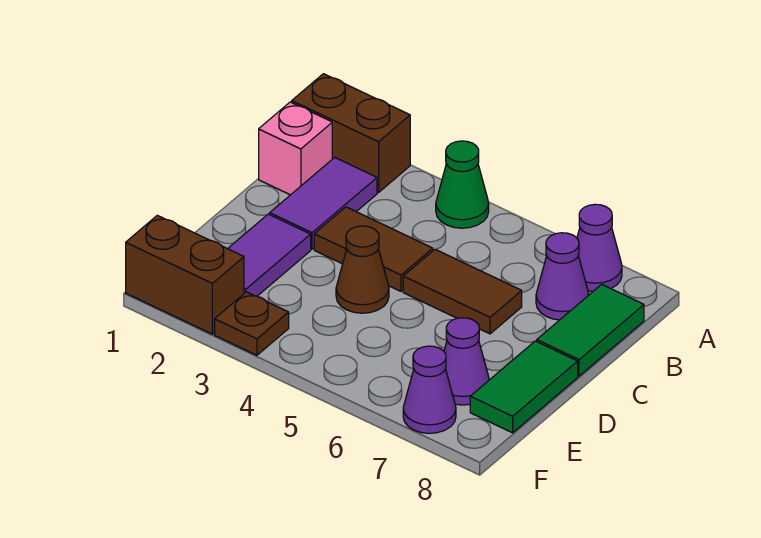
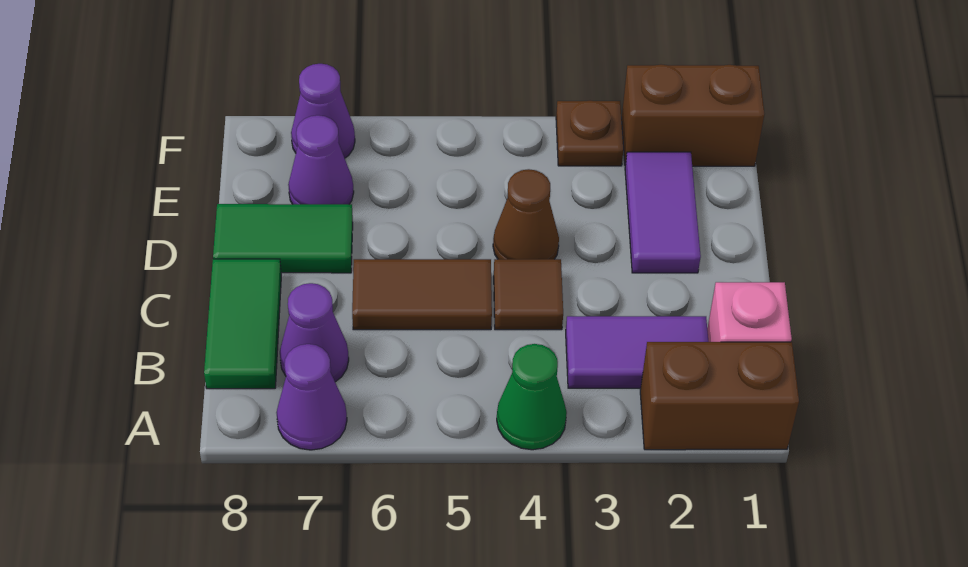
purple 1x2 tile [270,157,377,249] -> purple 1x2 tile turned to [566,316,709,388]
brown 1x2 tile [314,207,433,291] -> brown 1x1 tile [494,259,563,330]
green 1x2 tile [470,341,578,433] -> green 1x2 tile turned to [213,204,353,273]

